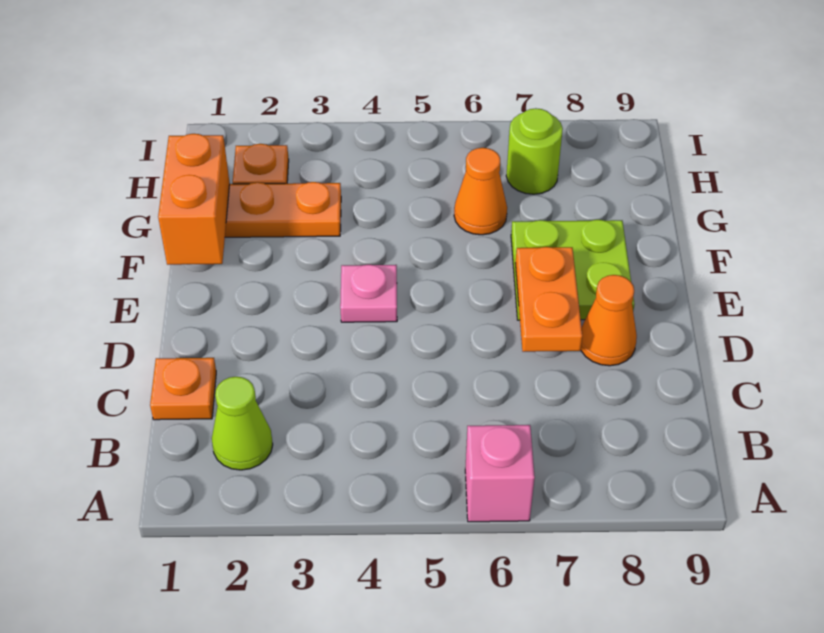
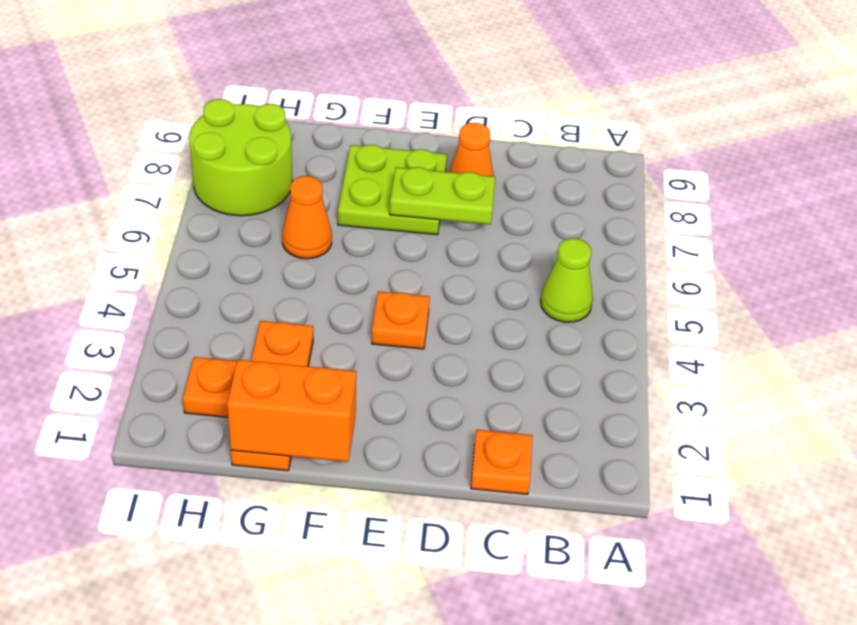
pink 1x1 brick [465,425,535,522] -> none
lime 1x1 cone [212,377,273,470] -> lime 1x1 cone moved to [541,238,593,322]
orange 1x2 plate [515,247,582,352] -> lime 1x2 plate [390,167,495,225]
pink 1x1 plate [340,265,397,322] -> orange 1x1 plate [372,291,430,349]
lime 1x1 round brick [506,108,563,194] -> lime 2x2 round brick [189,99,292,216]

